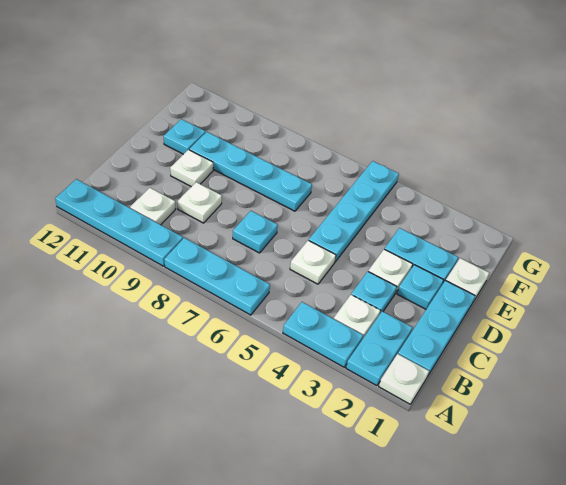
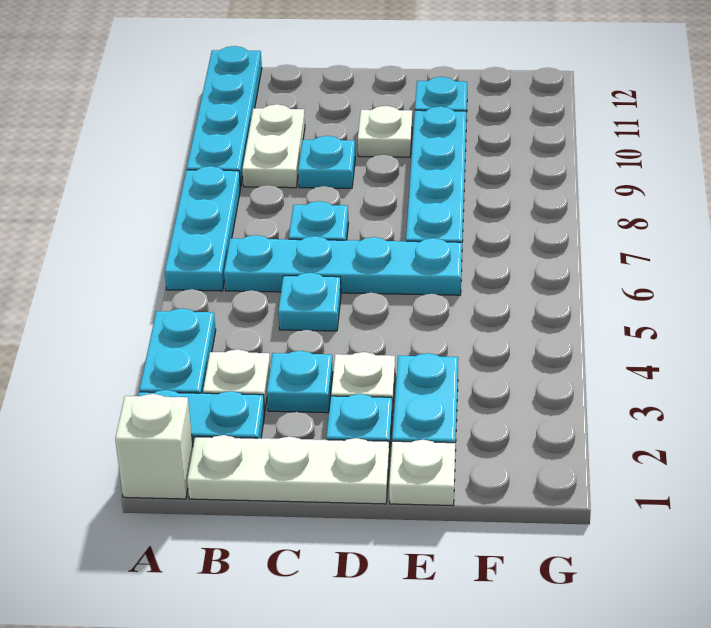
white 1x1 plate [379,354,429,404] -> white 1x1 brick [115,394,193,499]
cyan 1x3 plate [398,280,475,377] -> white 1x3 plate [187,435,389,504]
white 1x1 plate [130,188,176,225] -> white 1x2 plate [242,104,305,188]
white 1x1 plate [290,240,336,284] -> cyan 1x1 plate [278,273,341,331]
white 1x1 plate [178,182,222,223] -> cyan 1x1 plate [298,136,355,188]
cyan 1x4 plate [309,161,399,262] -> cyan 1x4 plate moved to [224,235,462,295]

